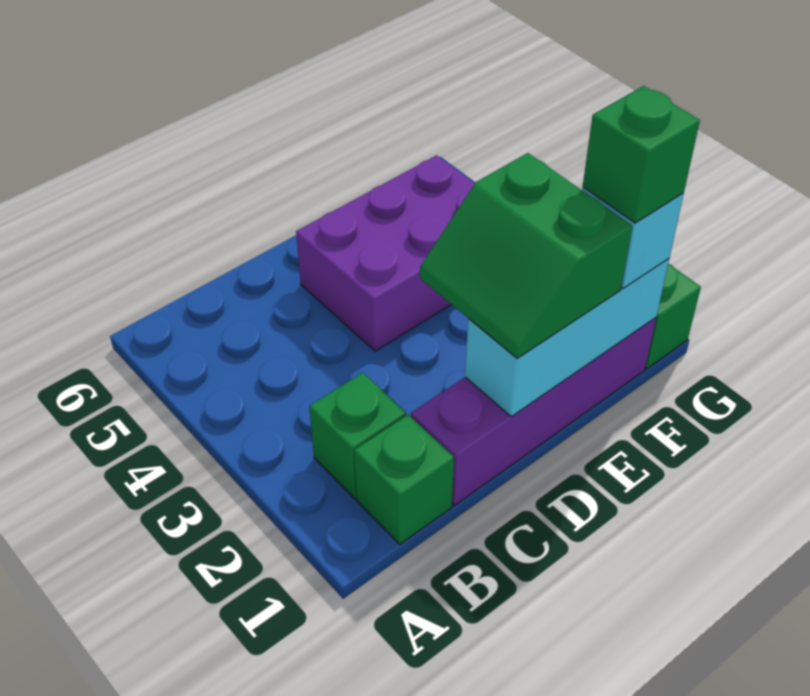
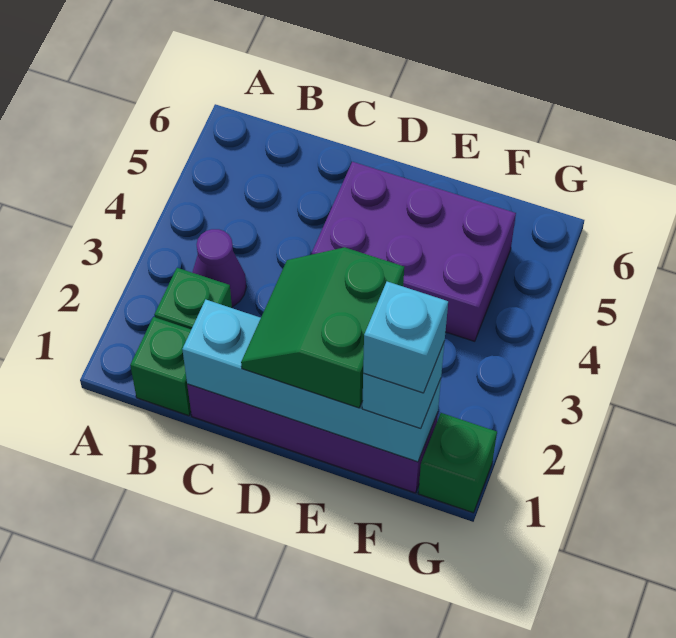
none -> purple 1x1 cone [192,229,246,307]
cyan 1x3 brick [465,259,669,416] -> cyan 1x4 brick [182,300,441,462]
green 1x1 brick [583,86,700,223] -> cyan 1x1 brick [363,282,448,393]

